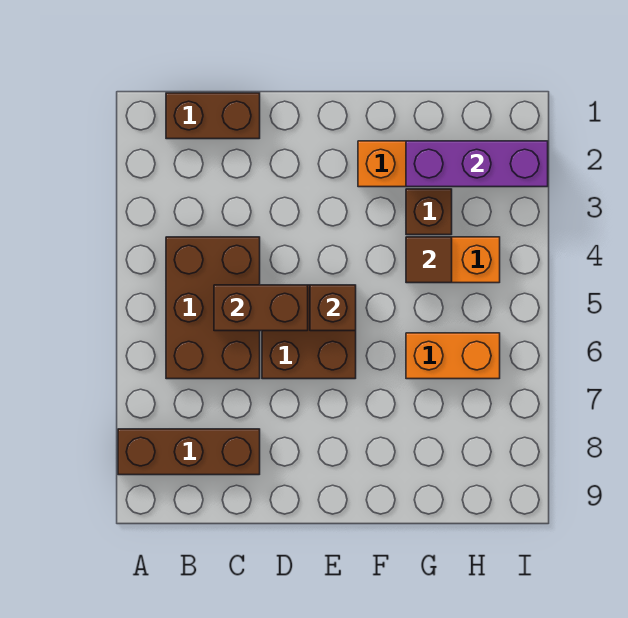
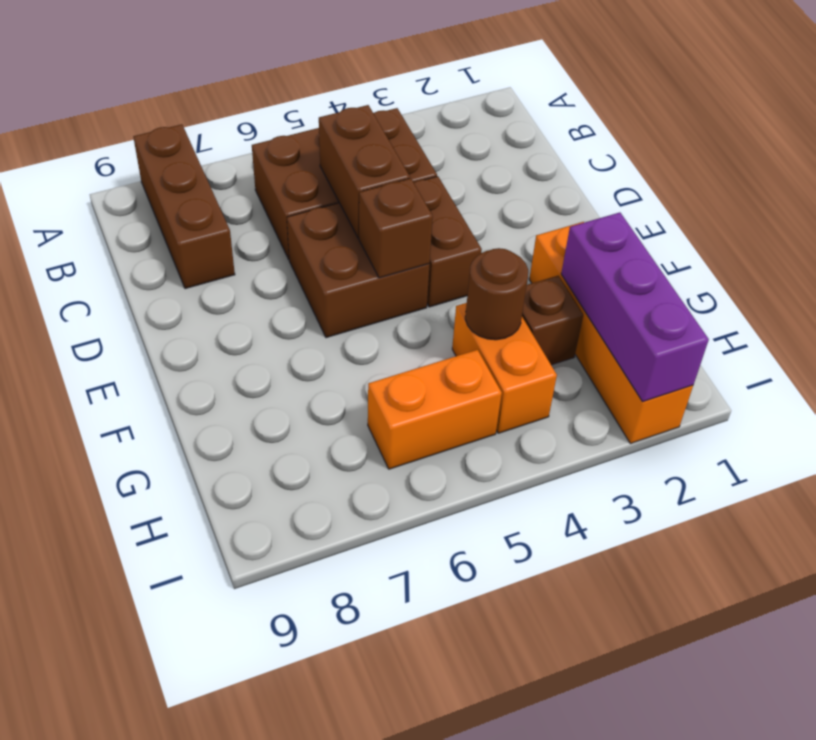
brown 1x2 brick [166,93,260,139] -> brown 1x2 brick moved to [414,176,482,307]
brown 1x1 tile [406,237,452,283] -> brown 1x1 round brick [465,248,528,340]
orange 1x2 brick [406,333,500,379] -> orange 1x2 brick turned to [368,350,502,469]

